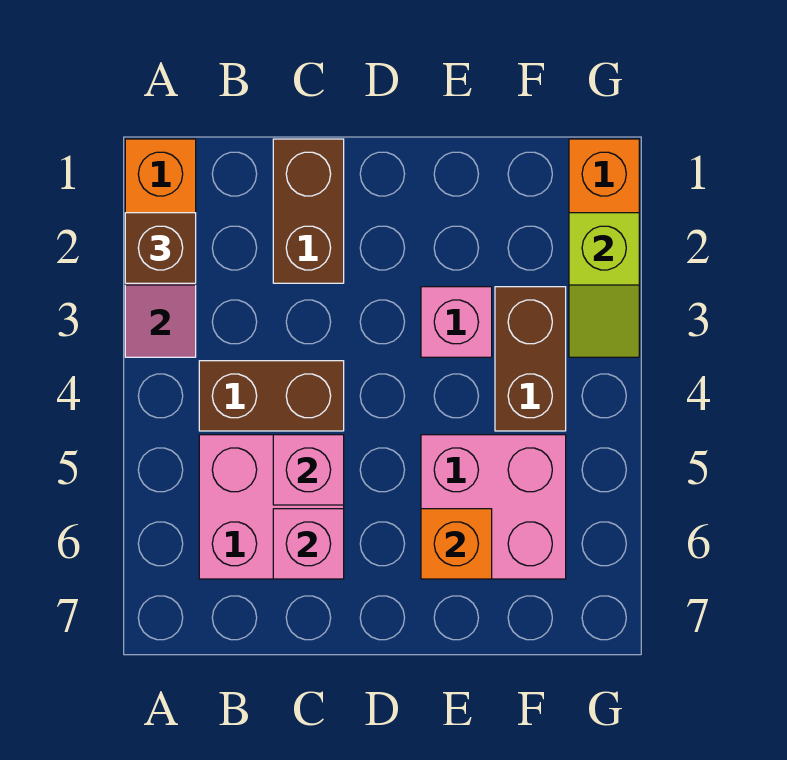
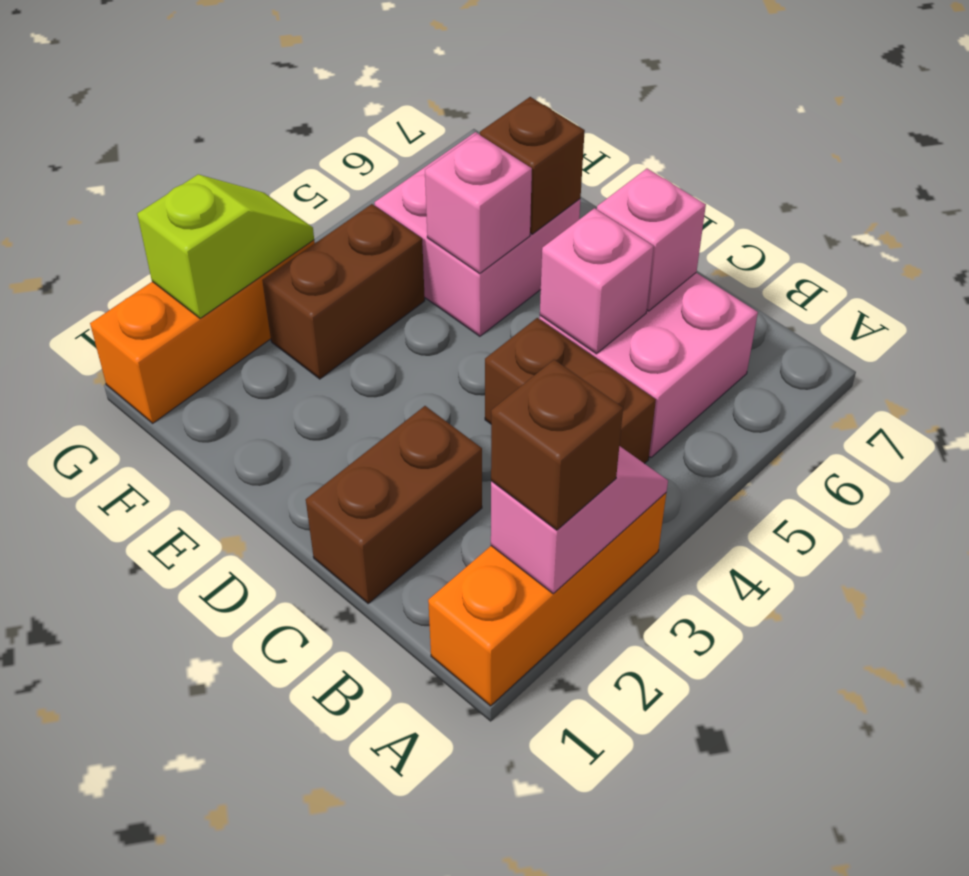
pink 1x1 brick [421,287,492,357] -> pink 1x1 brick moved to [425,134,532,273]
orange 1x1 brick [421,509,492,579] -> brown 1x1 brick [480,97,585,234]

